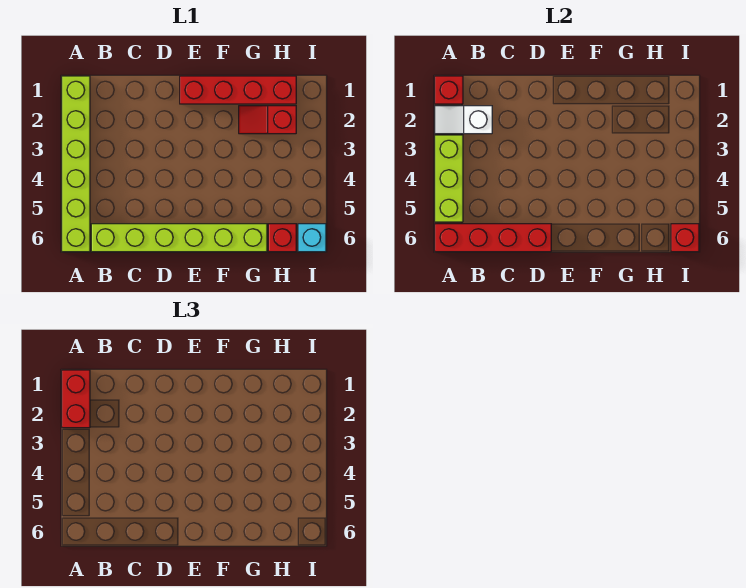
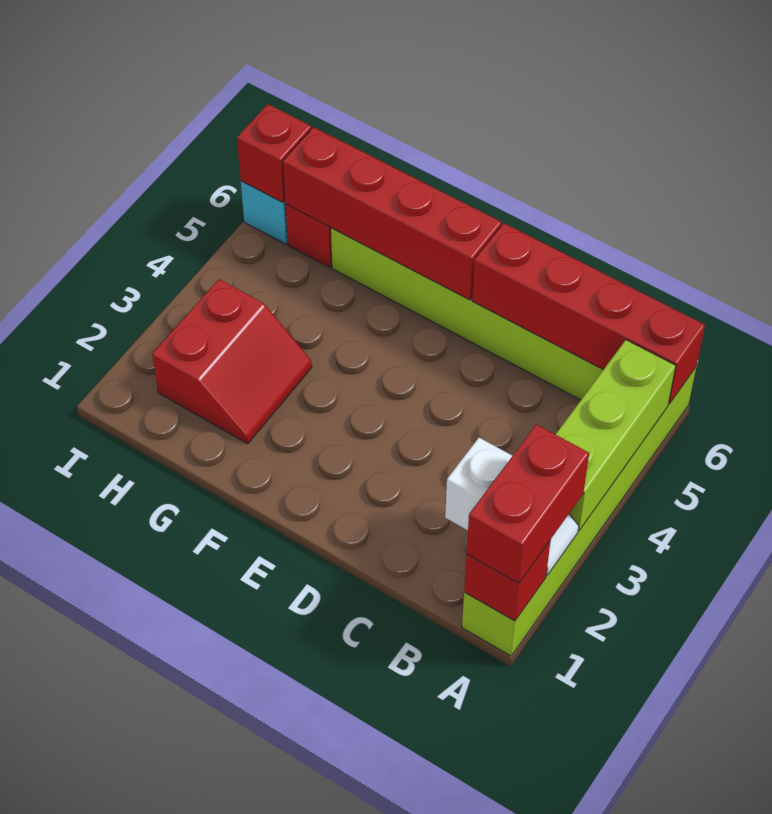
red 1x4 brick [180,76,296,104] -> red 1x4 brick moved to [283,127,502,300]
red 1x2 slope [239,106,296,134] -> red 2x2 slope [152,279,312,444]

